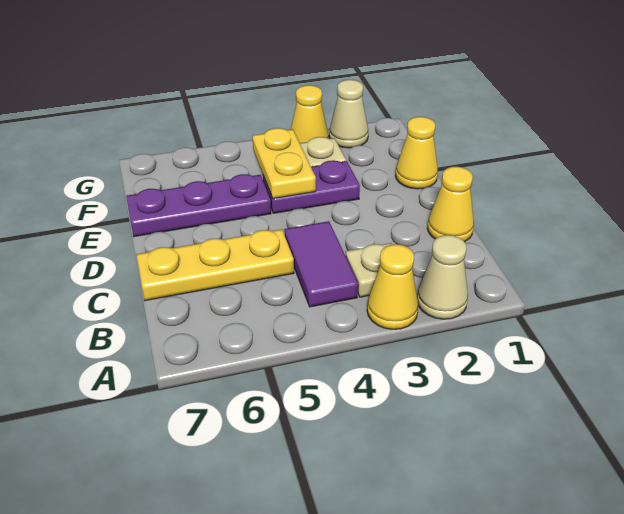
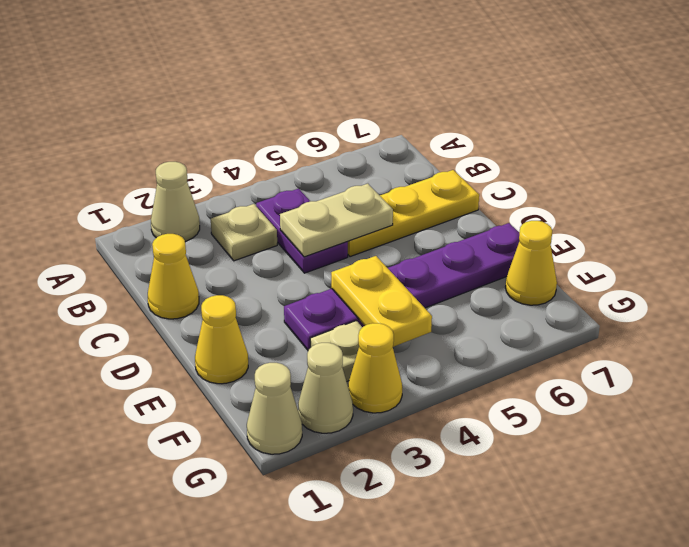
yellow 1x1 cone [367,244,418,329] -> yellow 1x1 cone moved to [506,221,557,305]
purple 1x2 tile [284,221,358,307] -> purple 1x2 plate [256,189,348,273]
none -> tan 1x2 plate [280,184,393,257]
none -> tan 1x1 cone [247,363,302,454]

